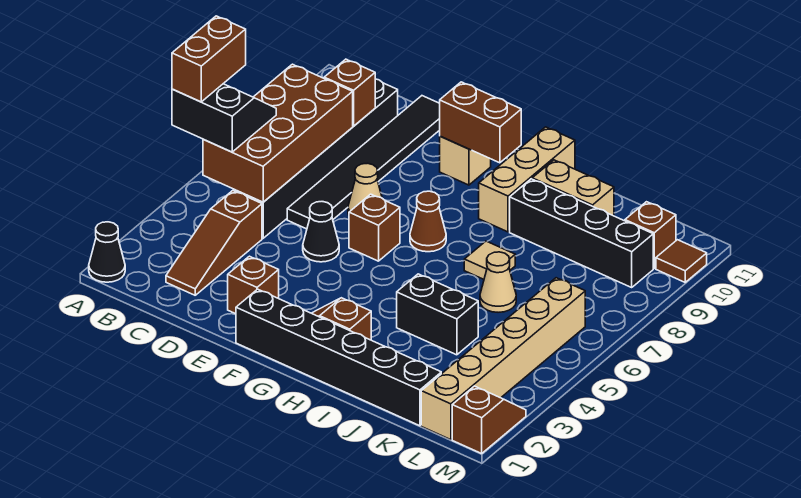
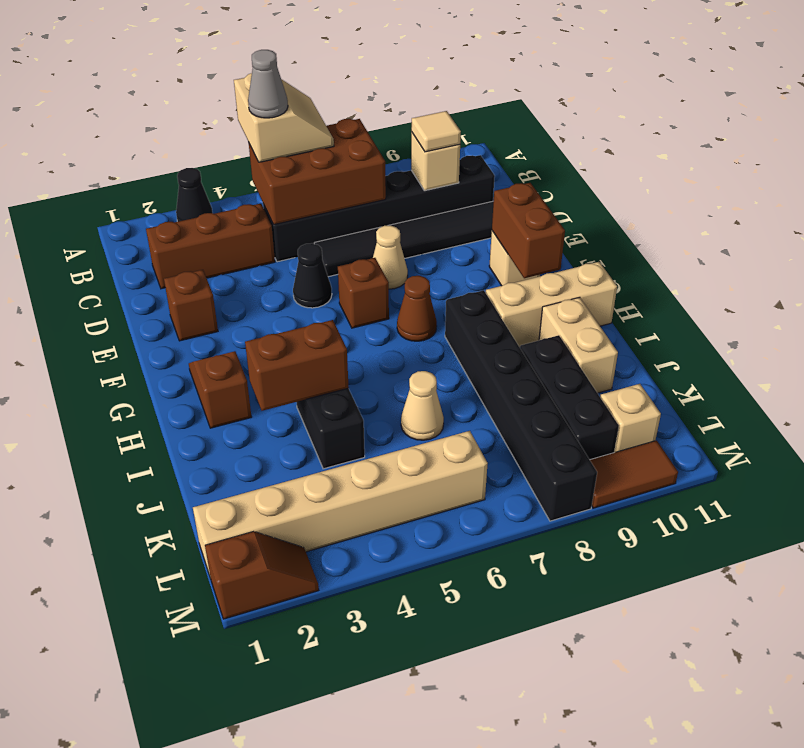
black 1x1 cone [89,222,125,282] -> black 1x1 cone moved to [176,168,213,222]
black 2x2 slope [172,84,276,152] -> tan 2x2 slope [234,73,334,162]
brown 1x2 brick [172,16,246,102] -> brown 1x2 brick moved to [245,320,349,411]
brown 2x4 brick [203,64,353,202] -> brown 2x3 brick [249,119,386,225]
none -> grey 1x1 cone [248,50,288,118]
brown 1x3 slope [166,191,262,295] -> brown 1x3 brick [146,203,275,289]
brown 1x1 brick [324,59,375,126] -> tan 1x1 brick [411,132,460,191]
black 1x6 brick [236,289,441,426] -> black 1x6 brick moved to [445,290,597,521]
tan 1x1 tile [464,241,515,279] -> tan 1x1 tile moved to [411,111,461,152]
black 1x4 brick [510,179,653,287] -> black 1x3 brick [520,335,619,460]
brown 1x1 brick [625,202,676,268] -> tan 1x1 brick [600,384,661,453]
brown 1x1 tile [656,240,707,282] -> brown 1x2 tile [590,440,678,508]

